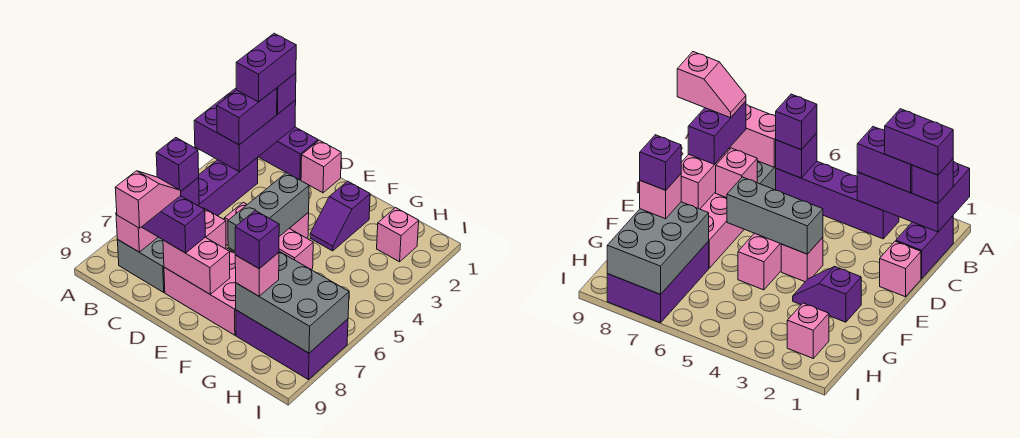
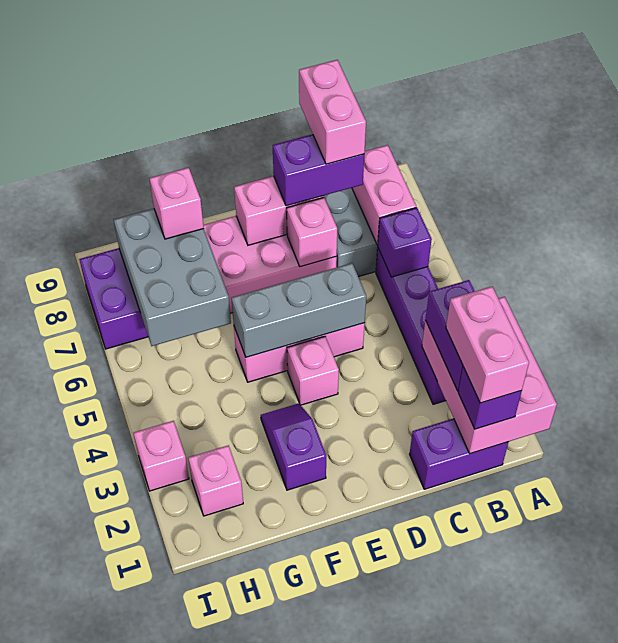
purple 2x3 brick [194,88,296,172] -> pink 2x3 brick [422,297,557,454]
purple 1x2 brick [236,33,296,102] -> pink 1x2 brick [446,287,529,403]
purple 1x1 brick [156,138,199,191] -> none
pink 1x2 slope [115,171,181,228] -> pink 1x2 brick [299,60,366,164]
pink 1x1 brick [301,140,341,193] -> pink 1x1 brick moved to [133,421,189,491]
grey 1x3 brick [228,173,309,251] -> grey 1x3 brick turned to [231,263,366,357]
grey 2x3 brick [236,252,349,353] -> grey 2x3 brick turned to [114,209,231,346]
purple 1x1 brick [235,211,279,269] -> none

